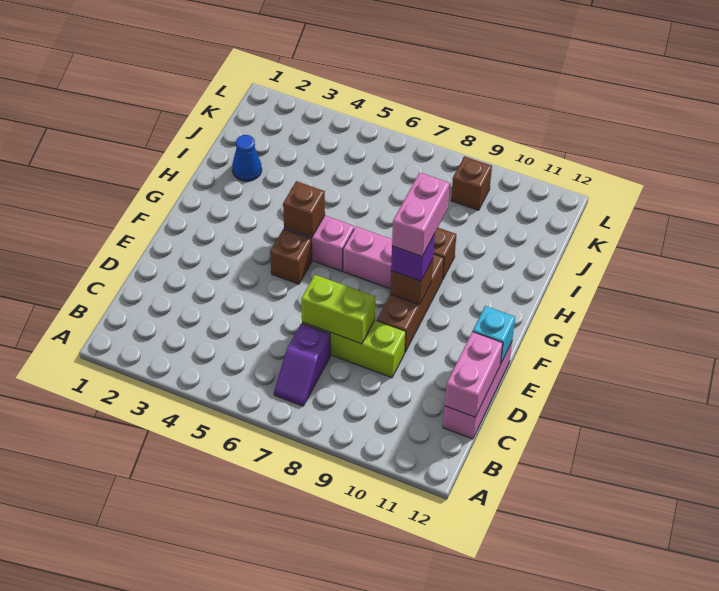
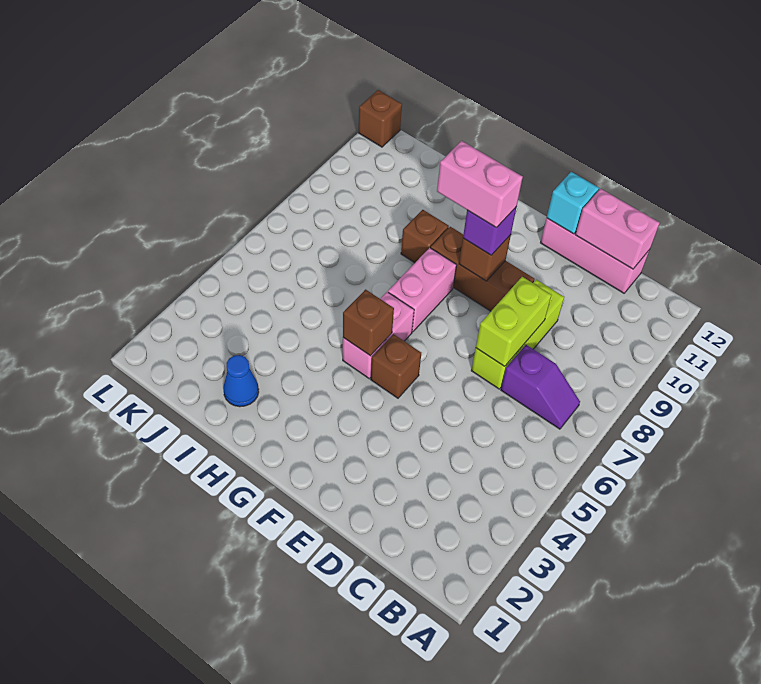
brown 1x1 brick [451,156,492,210] -> brown 1x1 brick moved to [359,90,402,147]

